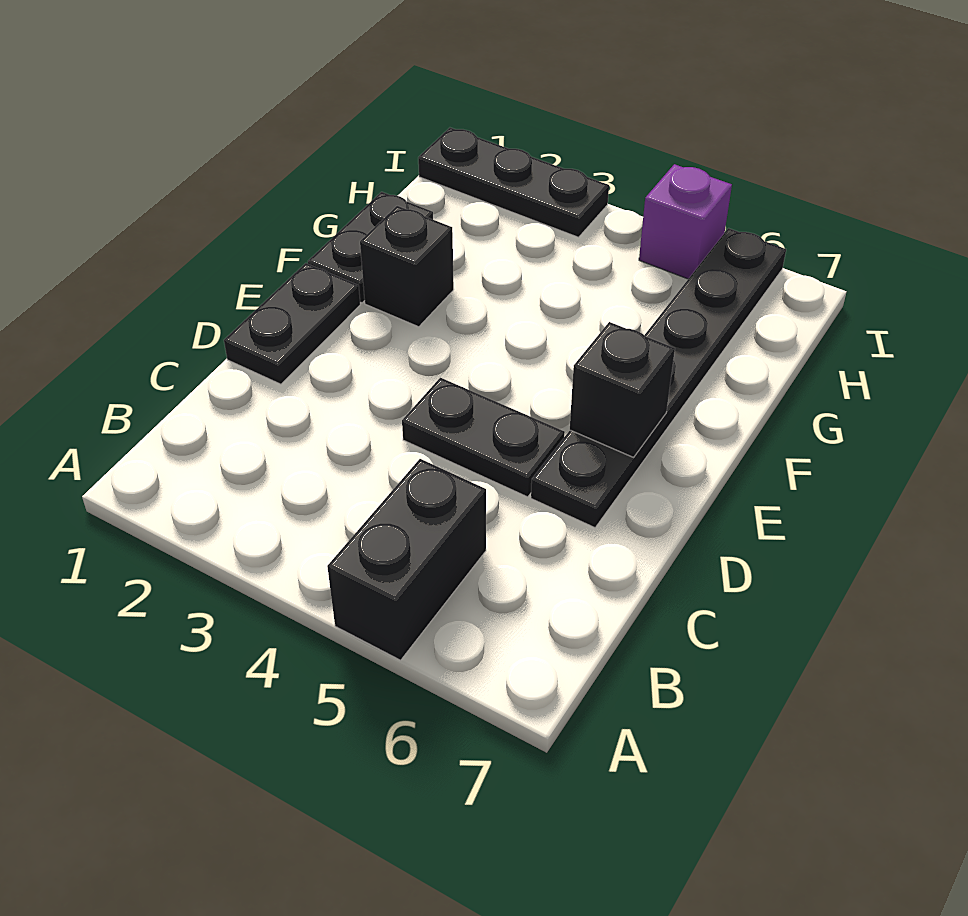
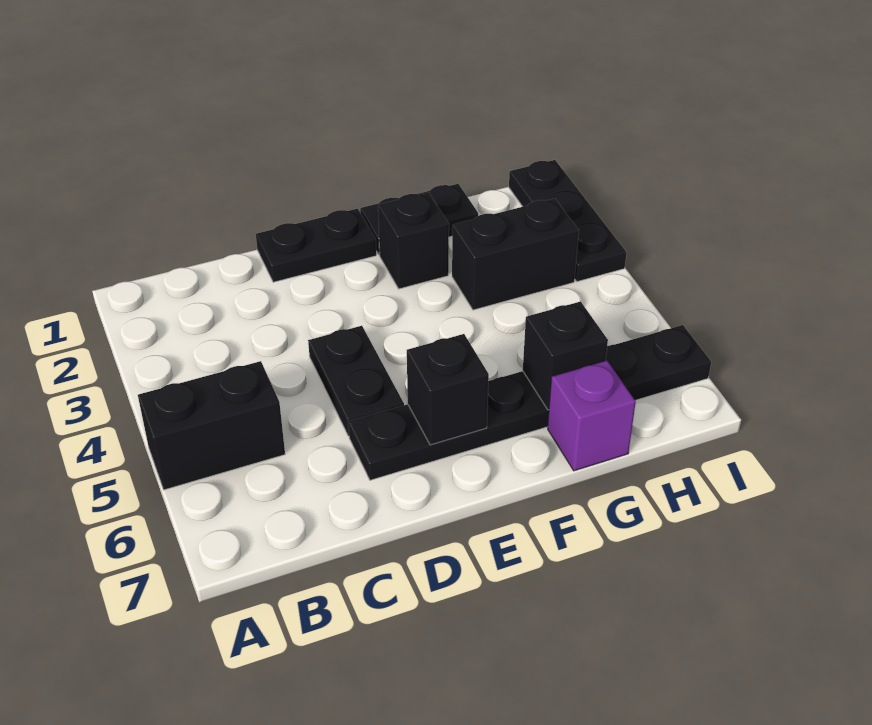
none -> black 1x2 brick [452,199,579,310]
none -> black 1x1 brick [523,301,608,410]
purple 1x1 brick [639,164,732,279] -> purple 1x1 brick moved to [548,361,636,471]

